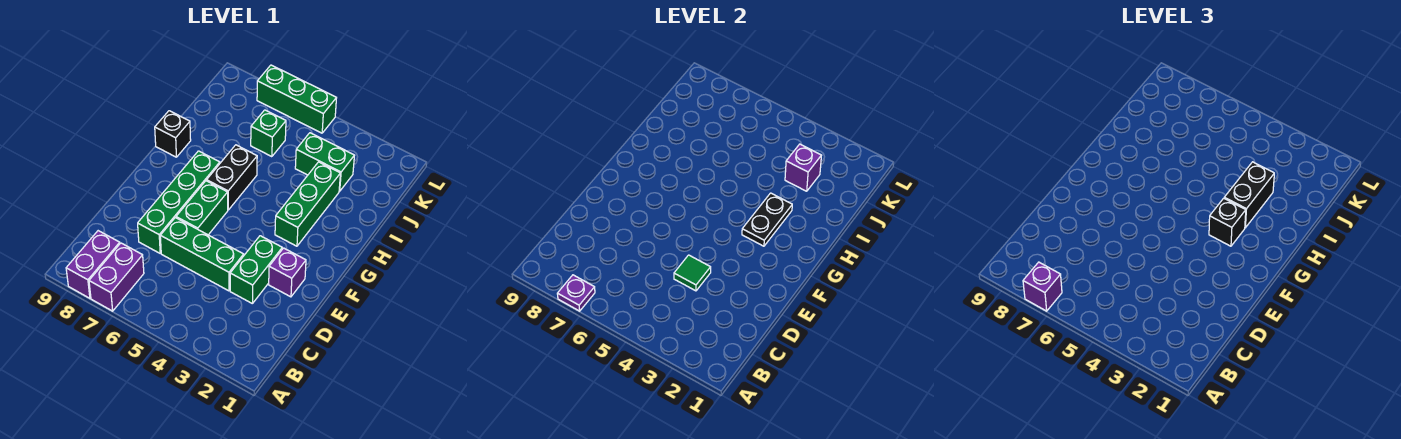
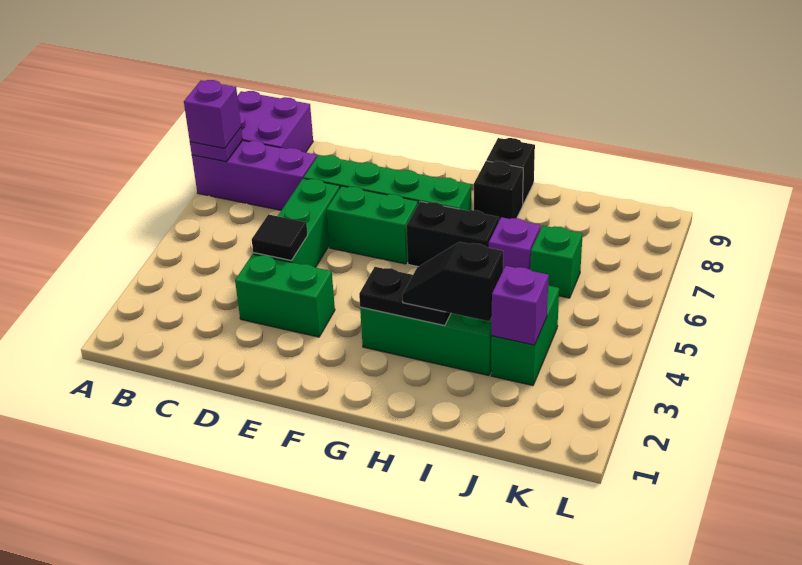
purple 1x2 brick [89,243,144,311] -> purple 1x3 brick [192,140,317,210]
purple 1x2 brick [66,231,120,298] -> purple 2x2 brick [237,91,313,152]
green 1x1 tile [674,255,711,291] -> black 1x1 tile [252,214,308,260]
purple 1x1 brick [269,248,306,297] -> purple 1x1 brick moved to [489,217,541,270]
black 1x1 brick [1209,198,1246,246] -> black 1x1 brick moved to [474,161,523,220]
black 1x2 brick [1224,162,1274,228] -> black 1x2 slope [402,242,503,321]
green 1x3 brick [257,65,336,133] -> none

